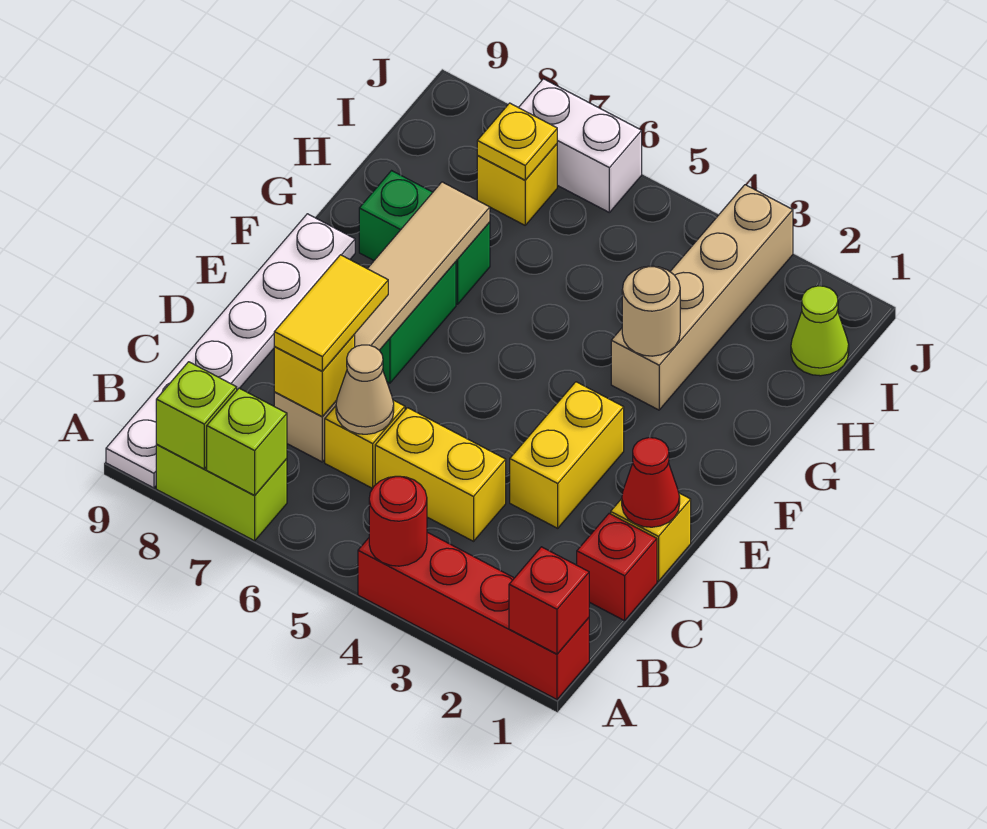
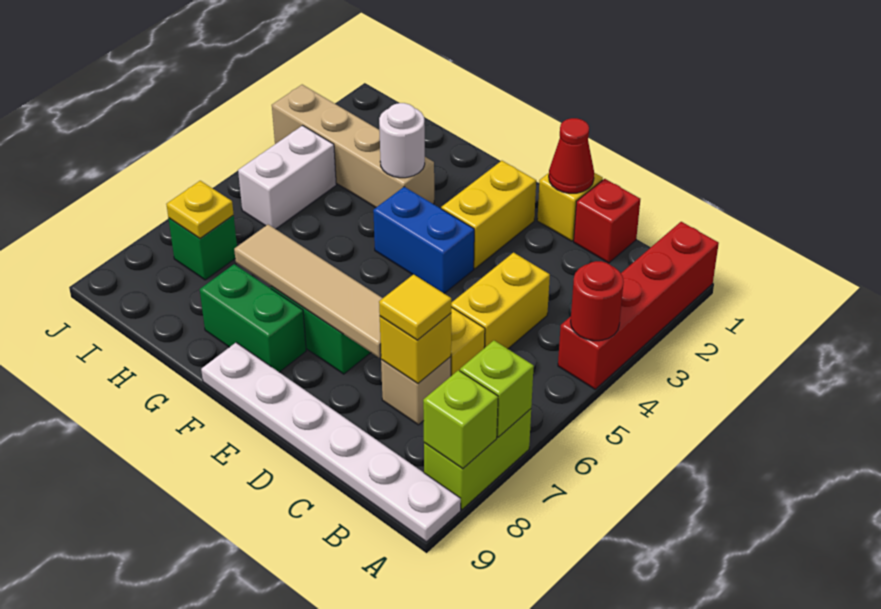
red 1x1 brick [509,547,589,654] -> none
tan 1x1 cone [336,345,394,434] -> none
yellow 1x2 tile [274,255,388,371] -> yellow 1x1 tile [379,274,451,340]
yellow 1x2 brick [510,382,624,528] -> yellow 1x2 brick turned to [441,161,536,269]
none -> blue 1x2 brick [373,187,474,293]
tan 1x1 round brick [622,266,680,356] -> white 1x1 round brick [379,103,425,178]
green 1x2 brick [359,171,490,304] -> green 1x2 brick turned to [200,264,306,372]
lime 1x1 cone [791,286,849,376] -> none
yellow 1x1 brick [477,144,557,225] -> green 1x1 brick [168,216,237,280]
white 1x2 brick [519,79,642,212] -> white 1x2 brick moved to [238,126,336,229]

